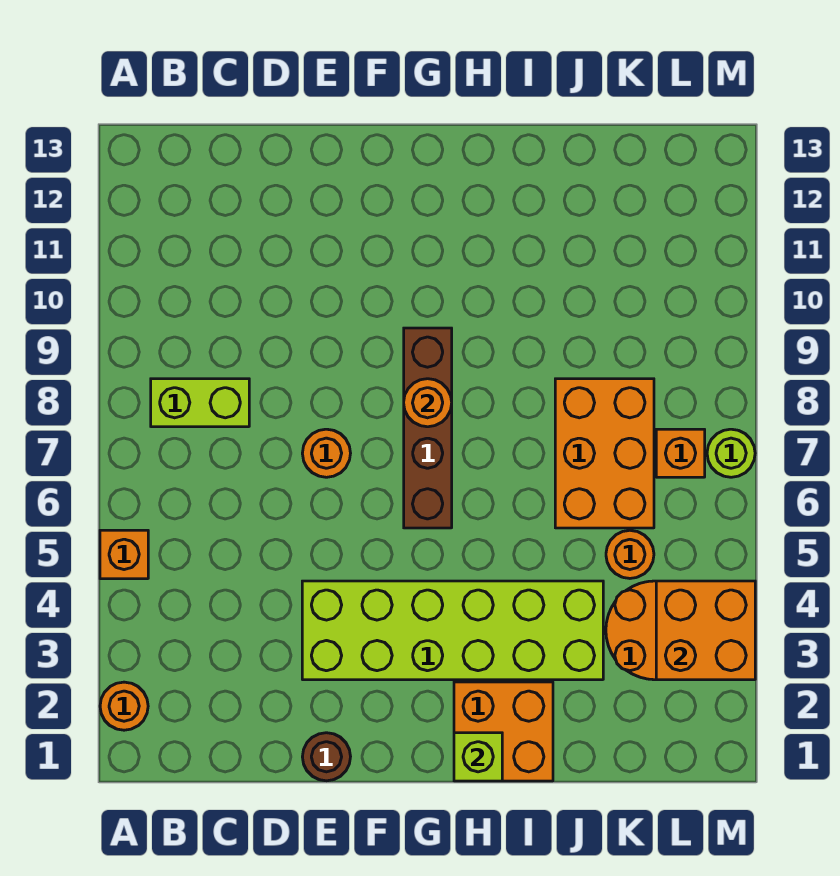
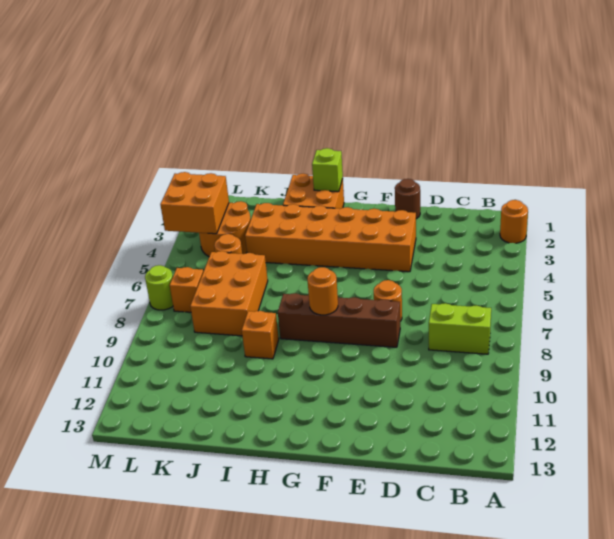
orange 1x1 brick [100,530,148,579] -> orange 1x1 brick moved to [242,311,279,359]
lime 2x6 brick [302,581,603,680] -> orange 2x6 brick [245,203,416,272]
brown 1x4 brick [404,328,452,528] -> brown 1x4 brick turned to [278,293,400,347]

